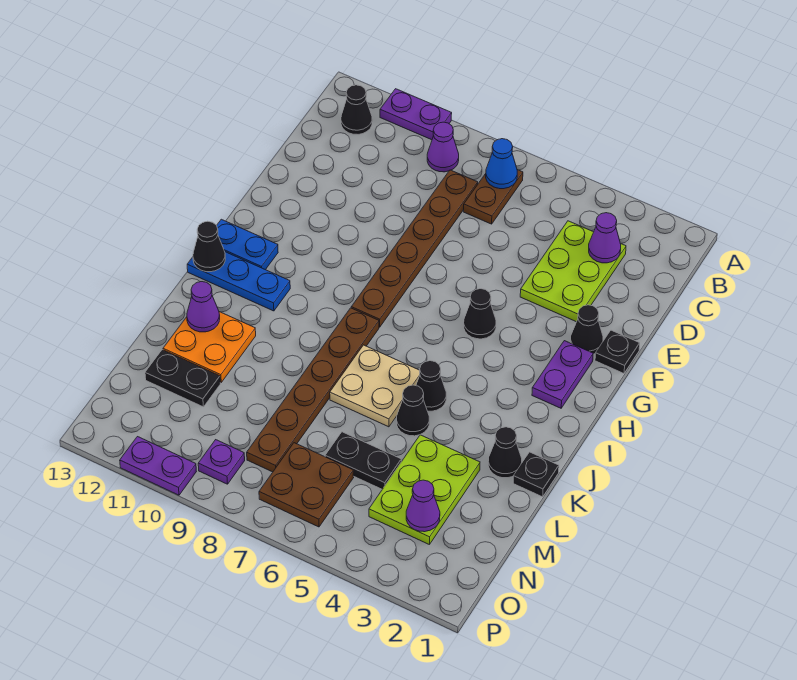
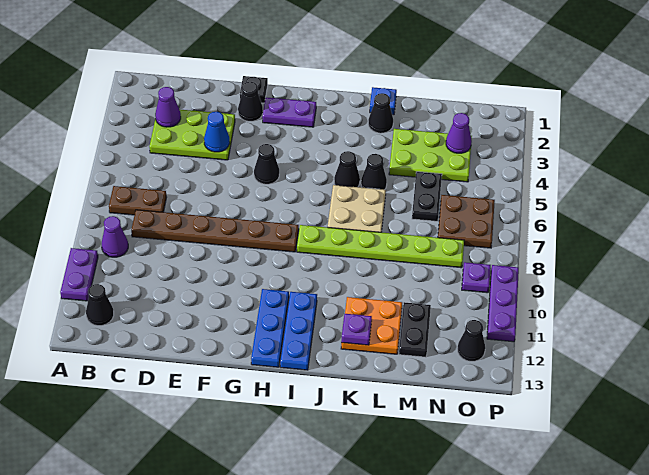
blue 1x1 cone [486,139,517,189] -> blue 1x1 cone moved to [204,112,230,152]
blue 1x2 plate [217,219,278,270] -> blue 1x3 plate [251,289,289,367]
brown 1x6 plate [247,308,379,472] -> lime 1x6 plate [297,225,464,268]
black 1x1 cone [193,221,225,272] -> black 1x1 cone moved to [457,320,485,361]
black 1x1 plate [513,452,559,497] -> blue 1x1 plate [370,87,397,115]
purple 1x1 cone [187,282,220,332] -> purple 1x1 plate [341,314,372,345]
purple 1x2 plate [120,437,196,495] -> purple 1x3 plate [487,265,519,342]

